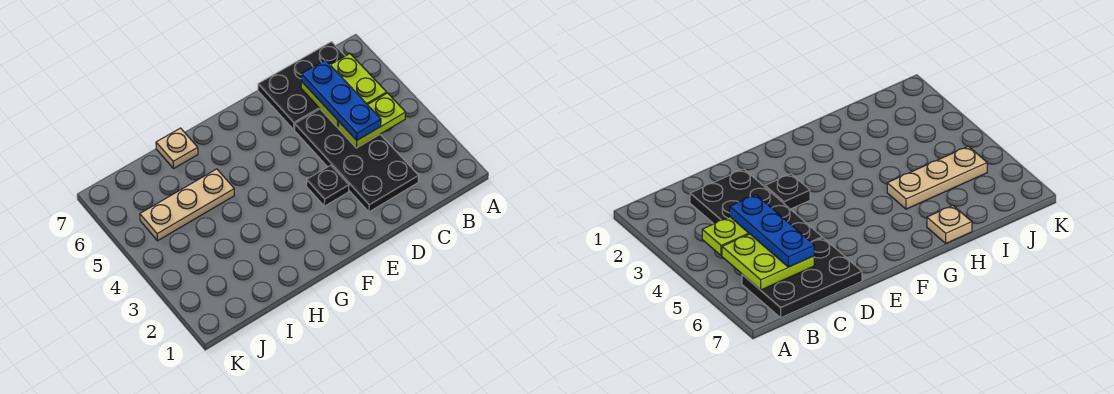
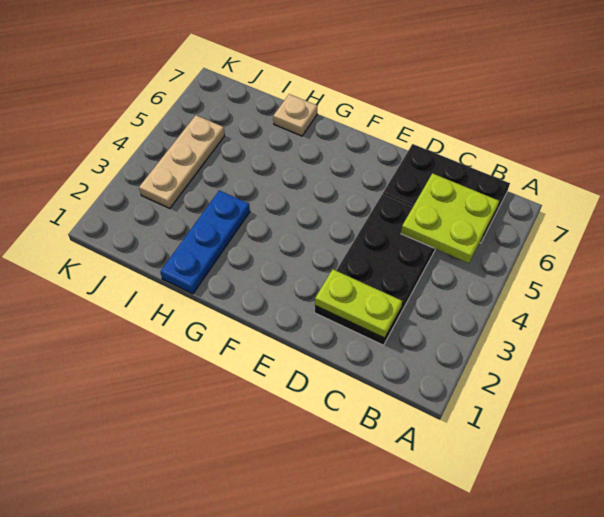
lime 1x2 plate [338,93,406,148] -> lime 1x2 plate moved to [315,270,402,338]
blue 1x3 plate [301,60,381,140] -> blue 1x3 plate moved to [160,190,250,294]
black 1x1 plate [306,165,349,206] -> none
tan 1x3 plate [140,169,234,241] -> tan 1x3 plate turned to [139,115,225,208]

